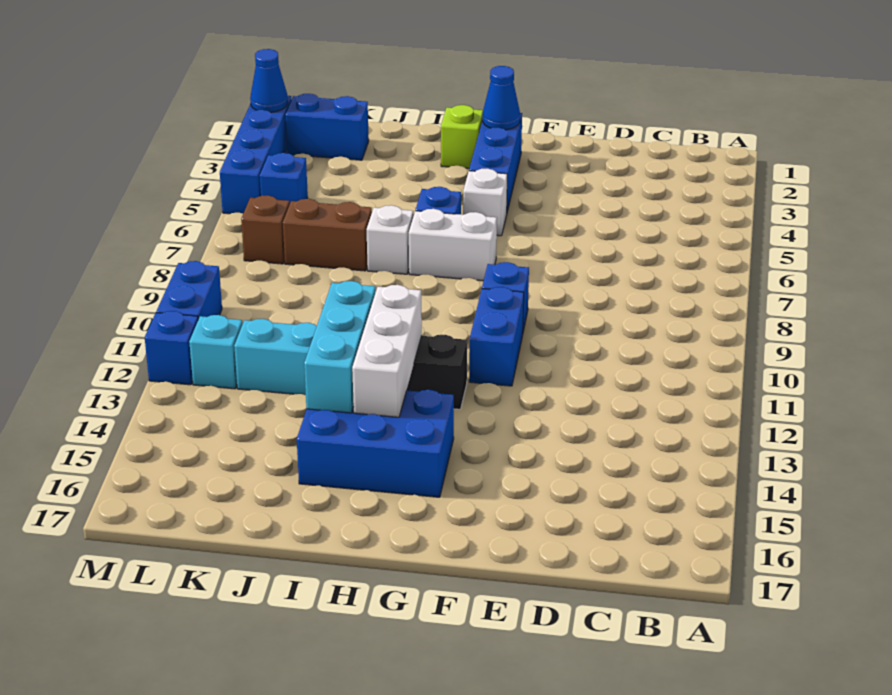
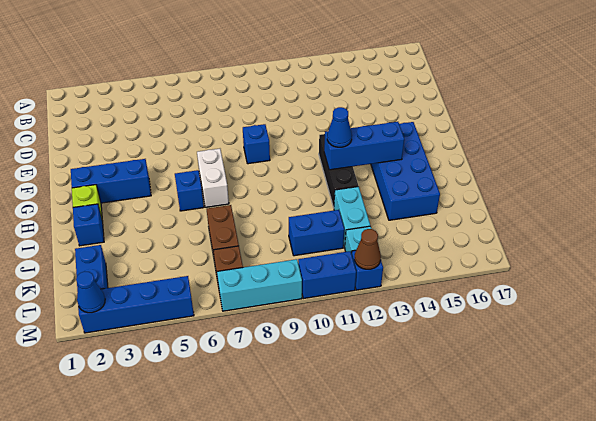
blue 1x2 brick [469,287,524,386] -> blue 1x2 brick moved to [289,210,344,256]
blue 1x1 cone [483,66,520,130] -> blue 1x1 cone moved to [327,107,352,147]
white 1x1 brick [463,169,507,236] -> none
blue 2x3 brick [297,390,454,497] -> blue 2x4 brick [371,122,440,220]
white 1x3 brick [352,285,422,417] -> blue 1x3 brick [324,122,404,170]
white 1x1 brick [367,205,413,274] -> none
cyan 1x3 brick [304,281,375,413] -> cyan 1x3 brick moved to [217,259,302,311]
blue 1x1 brick [260,153,308,205] -> blue 1x1 brick moved to [73,204,104,246]
none -> brown 1x1 cone [355,229,381,269]

